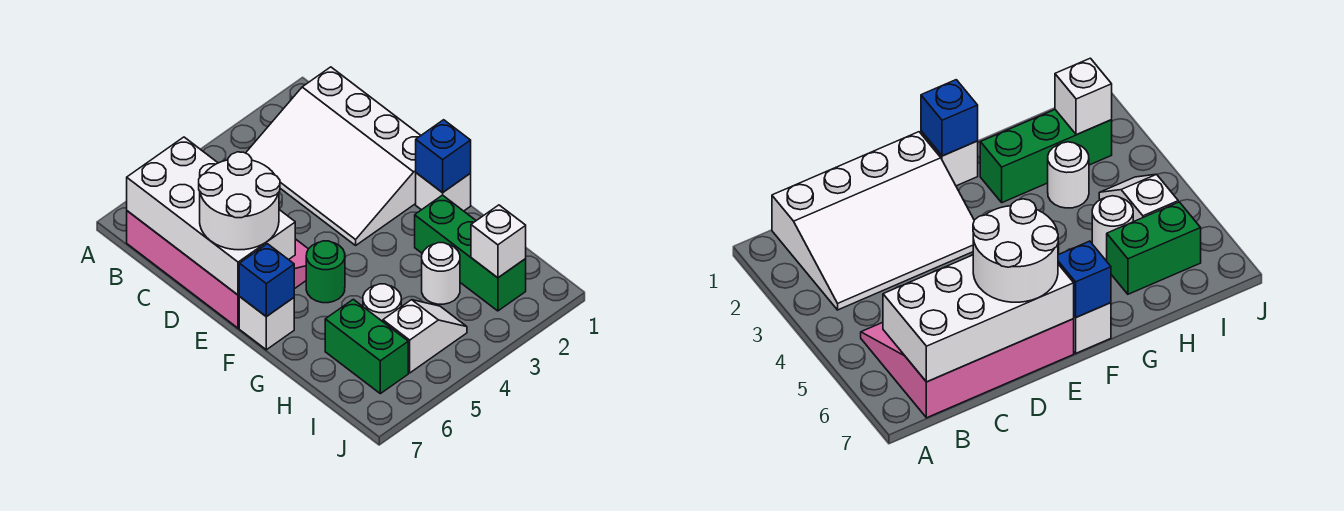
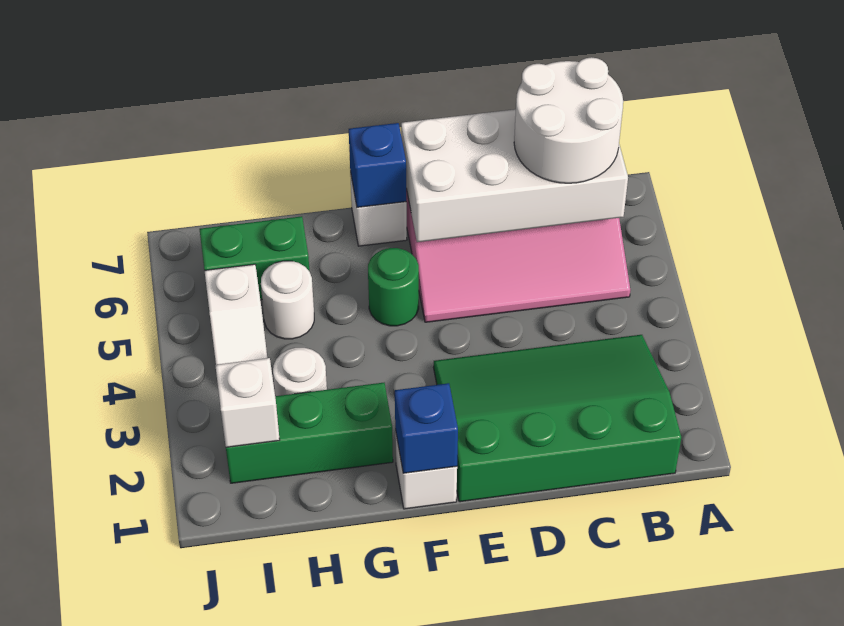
white 3x4 slope [246,67,421,245] -> green 3x4 slope [434,335,681,502]
white 2x2 round brick [199,152,280,250] -> white 2x2 round brick moved to [514,57,623,183]

